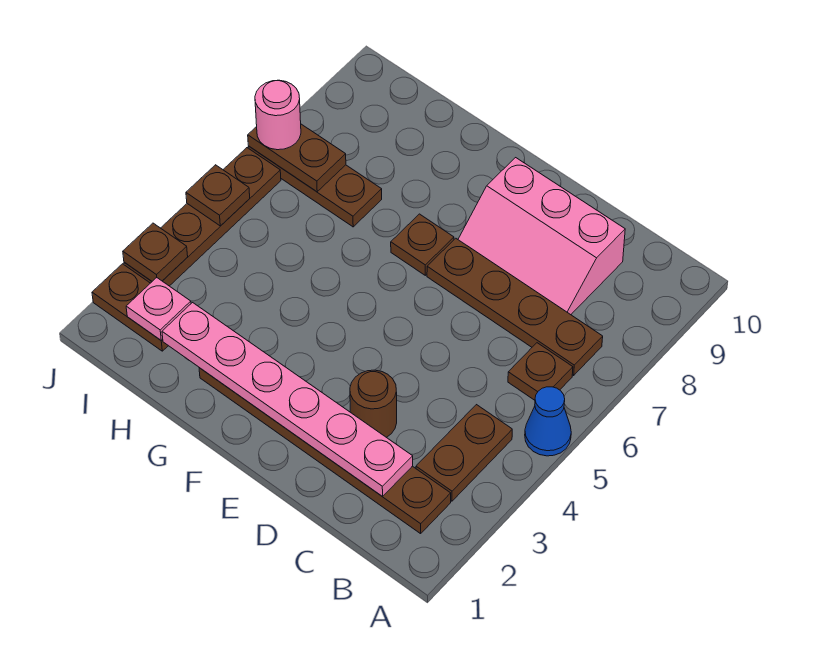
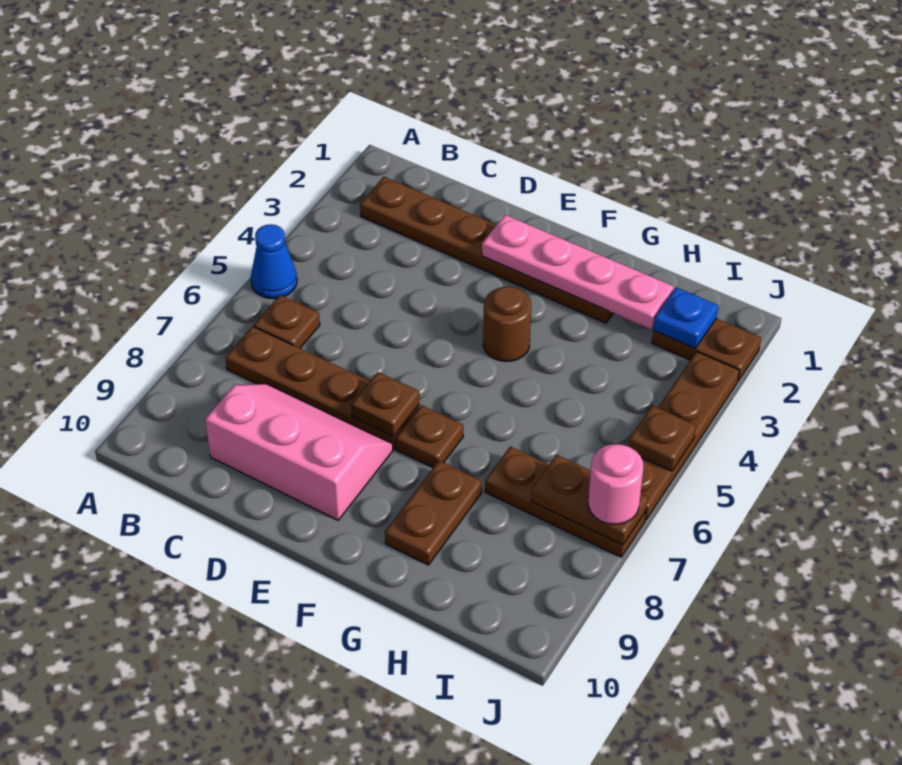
brown 1x2 plate [416,405,512,501] -> brown 1x2 plate moved to [385,461,482,565]
pink 1x6 plate [162,303,413,496] -> pink 1x4 plate [482,215,674,329]
brown 1x1 round brick [350,370,397,437] -> brown 1x1 round brick moved to [483,286,531,361]
pink 1x1 plate [126,278,191,341] -> blue 1x1 plate [653,287,718,348]
brown 1x1 plate [123,223,188,281] -> brown 1x1 plate moved to [351,372,419,436]

